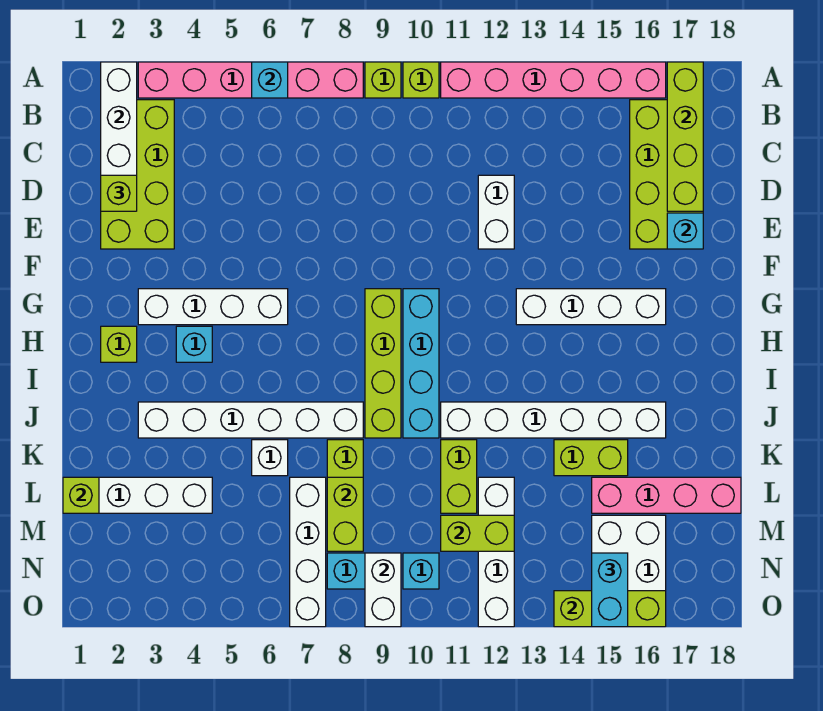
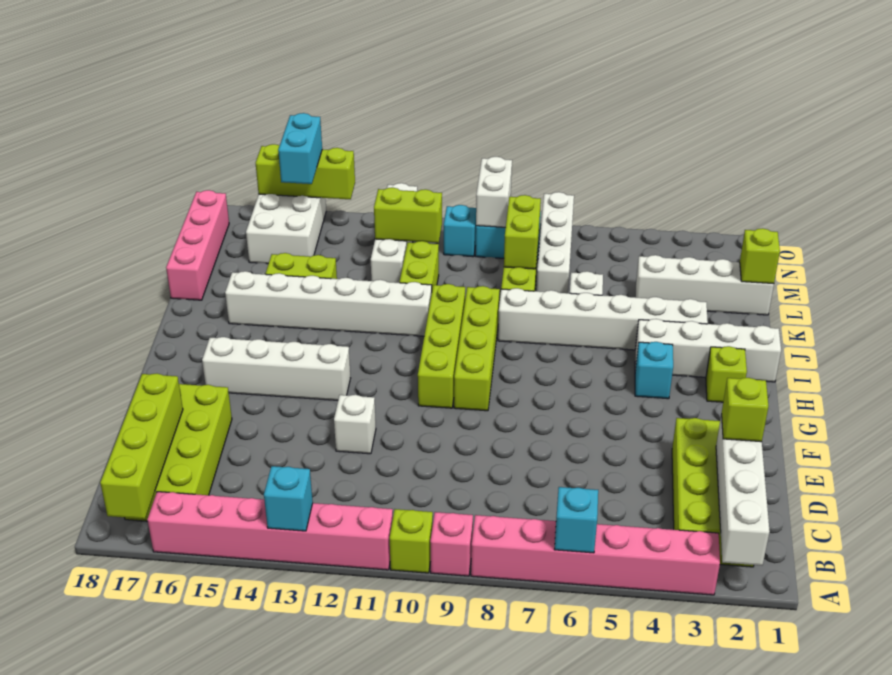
lime 1x1 brick [365,62,401,98] -> pink 1x1 brick [430,512,473,576]
white 1x2 brick [478,175,514,249] -> white 1x1 brick [334,395,376,454]
cyan 1x1 brick [667,213,703,249] -> cyan 1x1 brick moved to [264,466,313,531]
white 1x4 brick [138,289,288,325] -> white 1x4 brick moved to [635,319,781,382]
cyan 1x4 brick [403,289,439,438] -> lime 1x4 brick [418,284,465,408]
pink 1x4 brick [592,477,741,513] -> pink 1x4 brick turned to [166,190,229,300]

